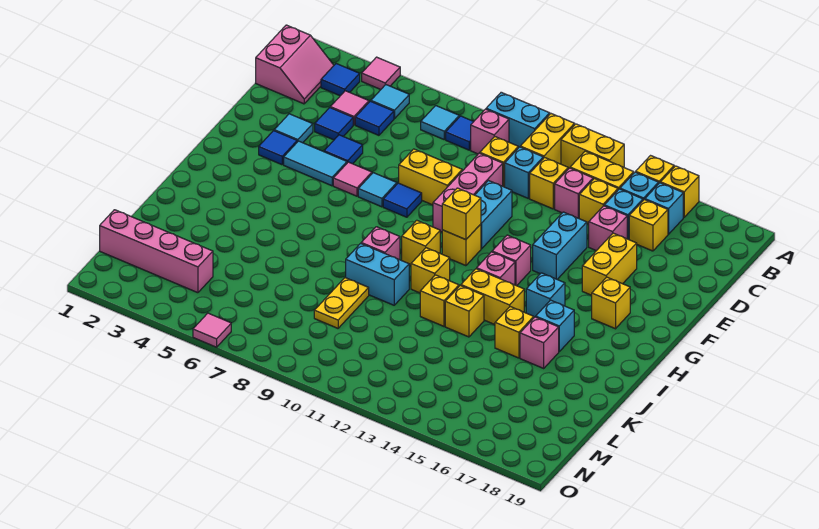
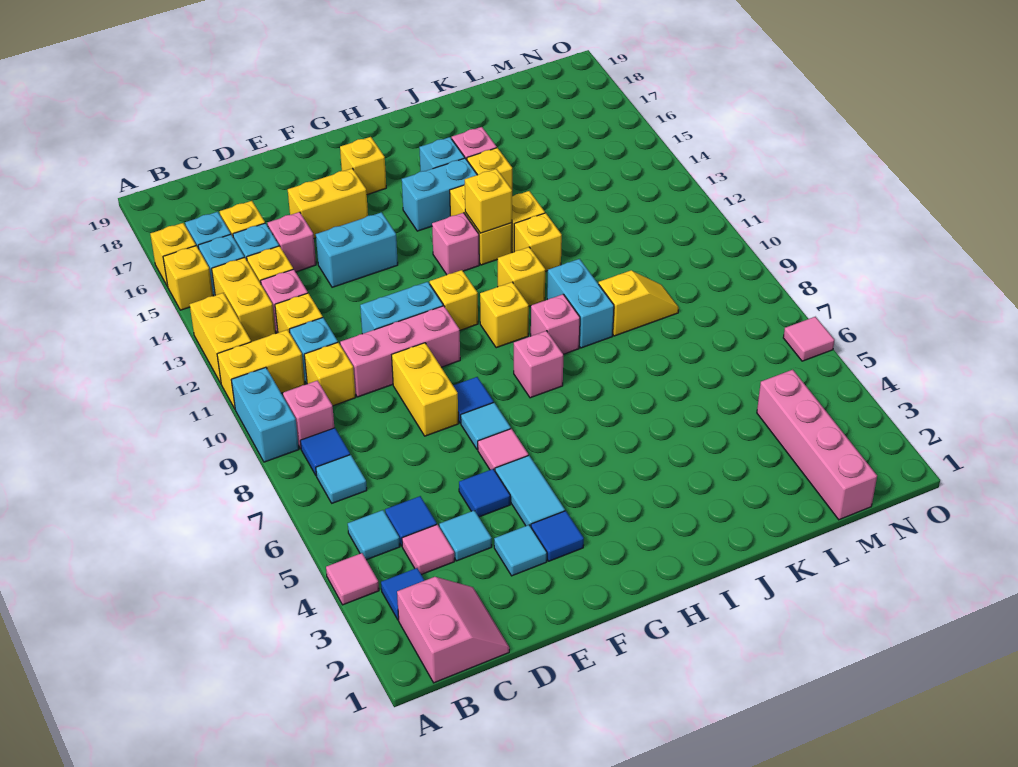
pink 2x2 slope [256,25,334,104] -> pink 2x2 slope turned to [397,577,509,683]
blue 1x1 tile [315,108,353,140] -> cyan 1x1 tile [439,510,492,561]
yellow 1x1 brick [442,188,481,240] -> yellow 1x1 brick moved to [465,169,512,233]
pink 1x1 brick [492,235,531,286] -> pink 1x1 brick moved to [514,331,563,398]
cyan 1x1 brick [526,273,565,317] -> cyan 1x2 brick [402,158,477,231]
yellow 1x2 plate [314,278,369,328] -> yellow 1x2 slope [598,271,679,336]

